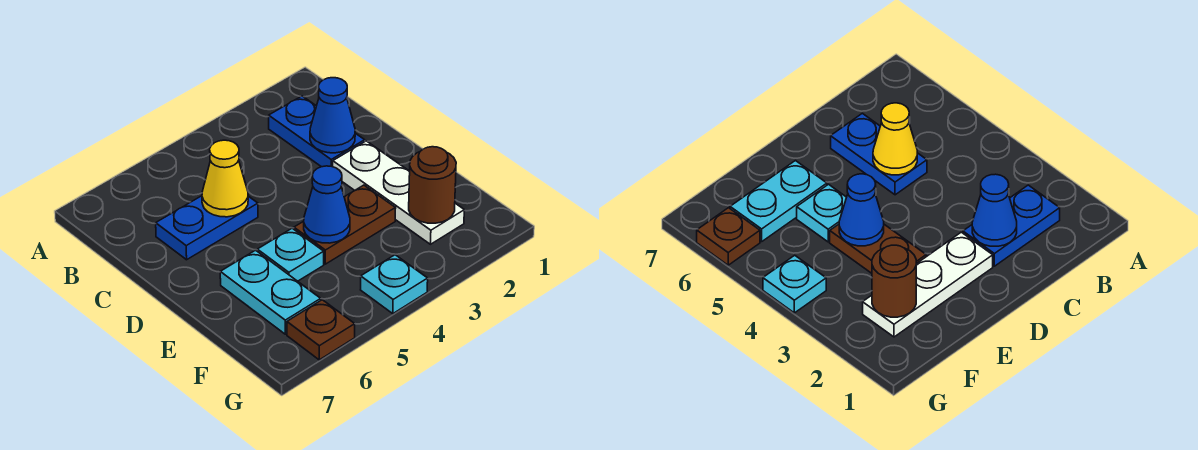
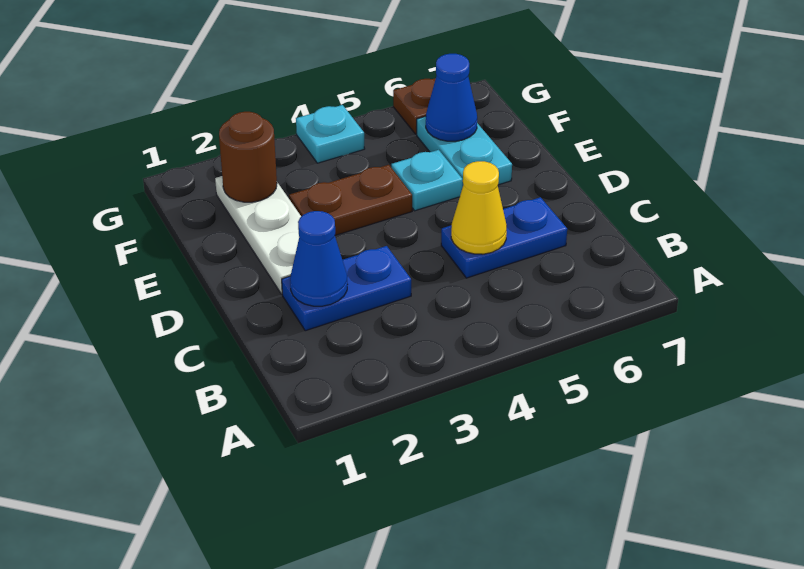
blue 1x2 plate [269,96,365,167] -> blue 1x2 plate turned to [282,246,411,331]
blue 1x1 cone [304,166,350,243] -> blue 1x1 cone moved to [426,54,477,141]

